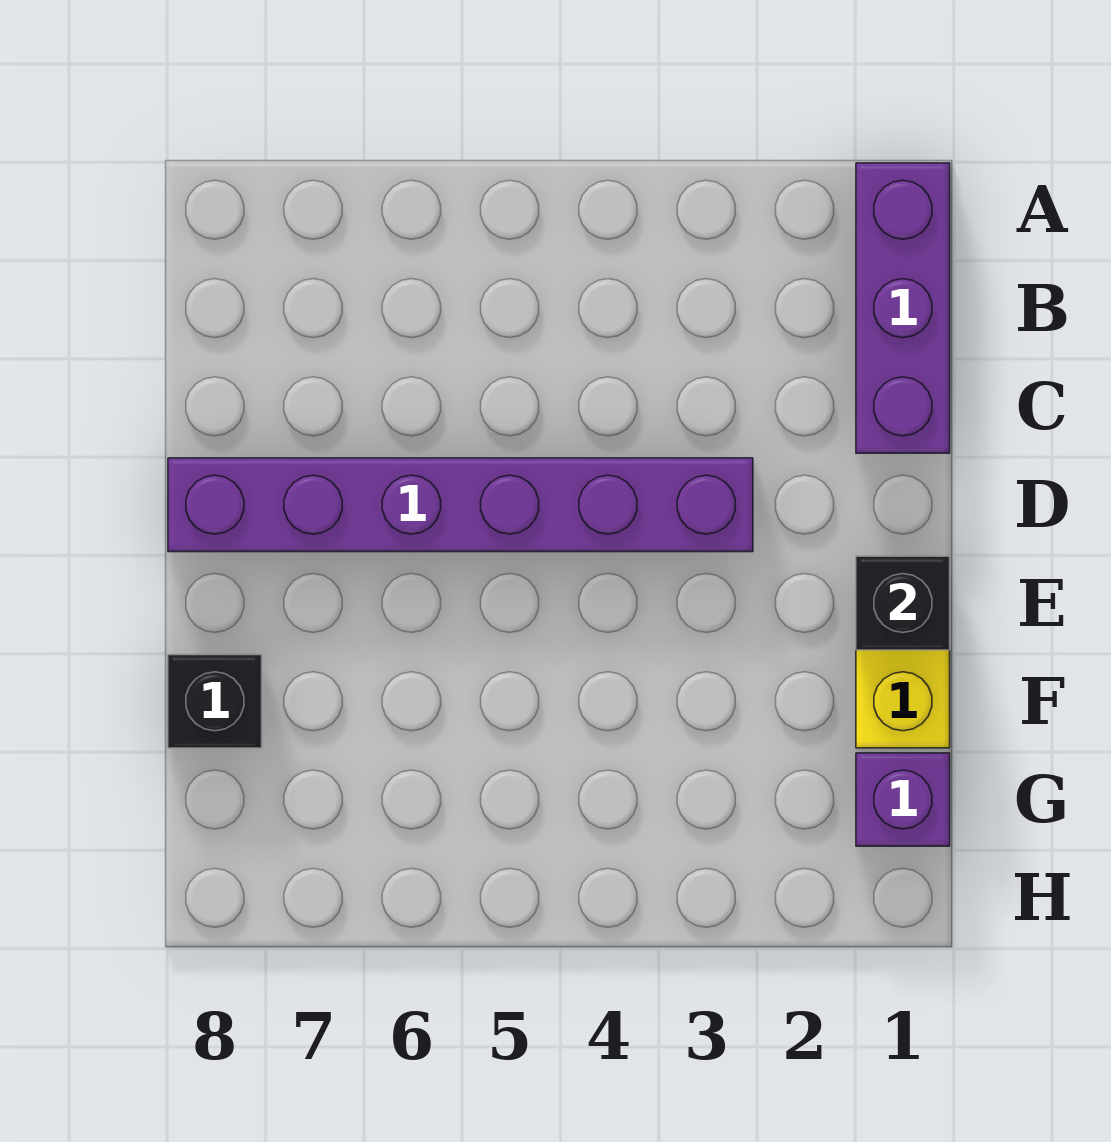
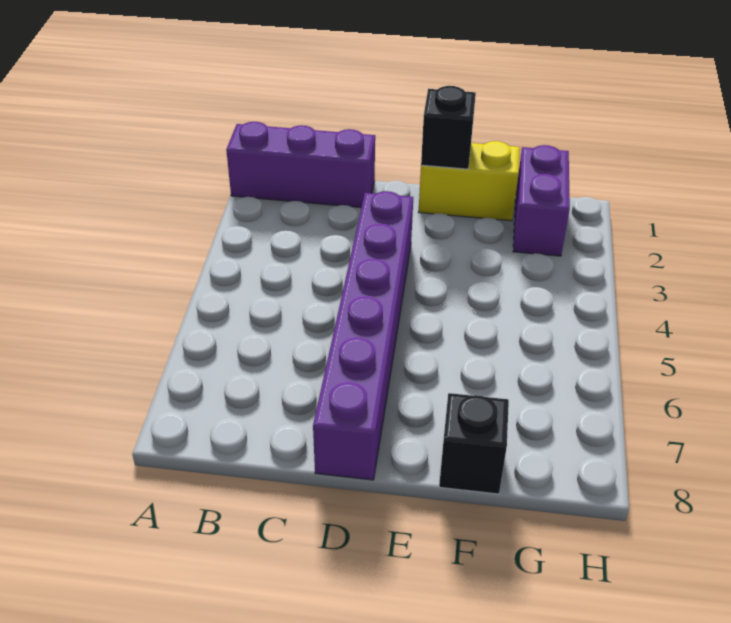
purple 1x1 brick [856,753,950,846] -> purple 1x2 brick [513,145,570,256]

